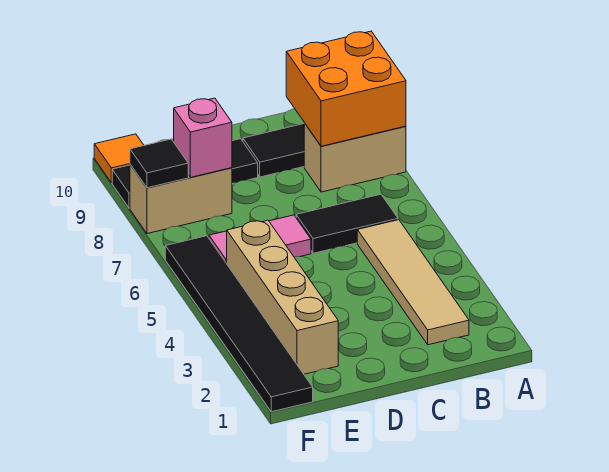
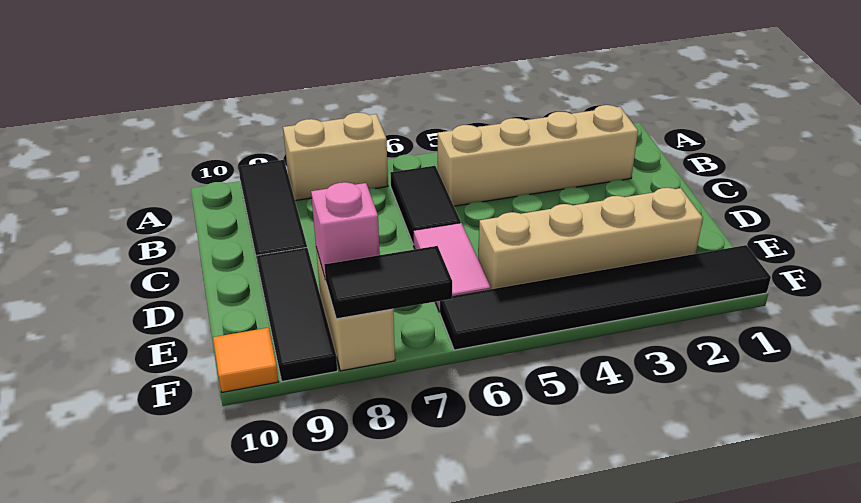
tan 1x2 brick [304,123,406,192] -> tan 1x2 brick turned to [283,113,388,201]
orange 2x2 brick [286,31,406,146] -> none
tan 1x4 tile [357,220,469,345] -> tan 1x4 brick [438,105,638,206]
black 1x1 tile [130,139,188,188] -> black 1x2 tile [324,246,452,319]

